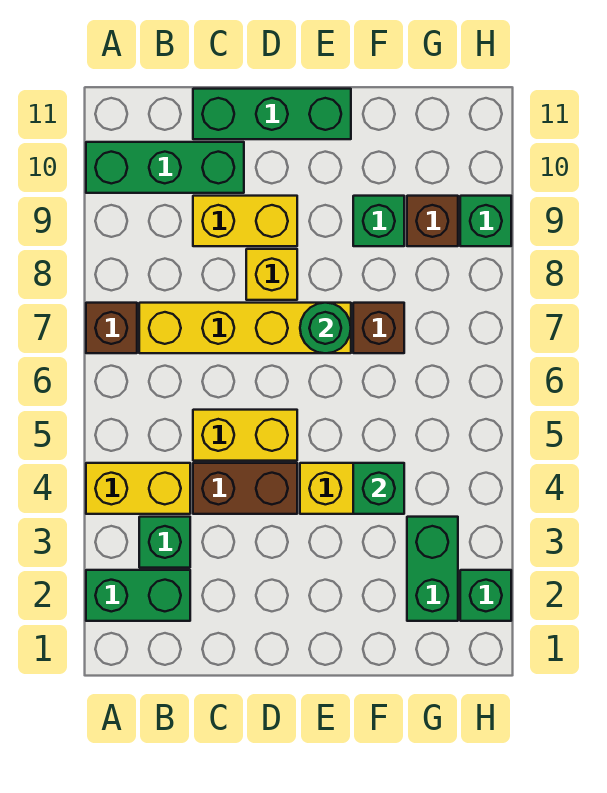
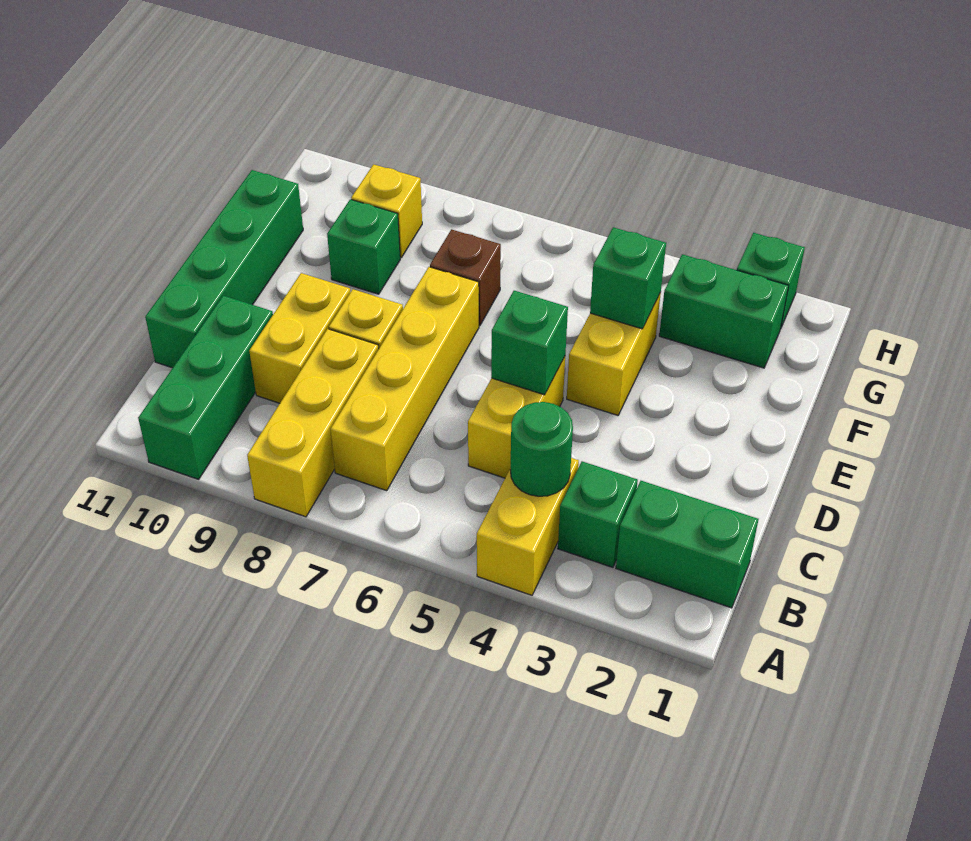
green 1x2 brick [86,570,190,621] -> green 1x2 brick turned to [616,481,758,608]
brown 1x1 brick [86,303,137,353] -> none
none -> yellow 1x3 brick [247,329,379,517]
brown 1x2 brick [193,463,297,514] -> none
green 1x3 brick [193,89,351,139] -> green 1x4 brick [145,170,303,368]
green 1x1 round brick [300,303,351,353] -> green 1x1 round brick moved to [510,402,573,496]
brown 1x1 brick [407,196,458,246] -> yellow 1x1 brick [351,164,422,258]
green 1x1 brick [460,196,511,246] -> green 1x1 brick moved to [491,291,568,395]

